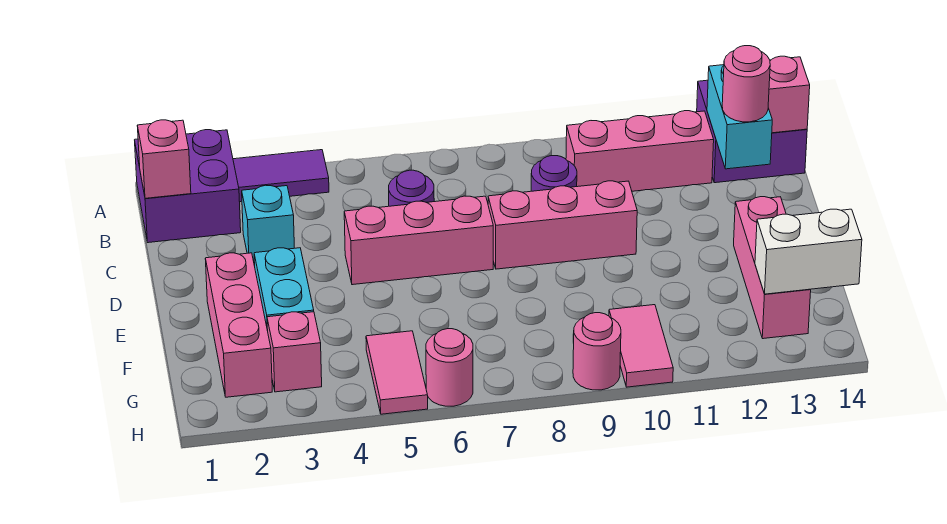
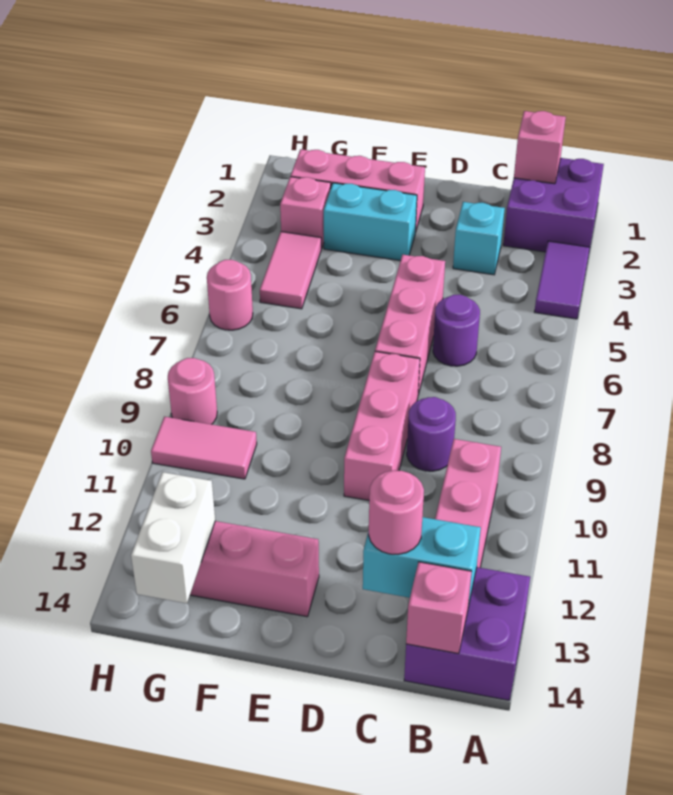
pink 1x2 tile [366,331,428,414] -> pink 1x2 tile turned to [260,232,321,309]

